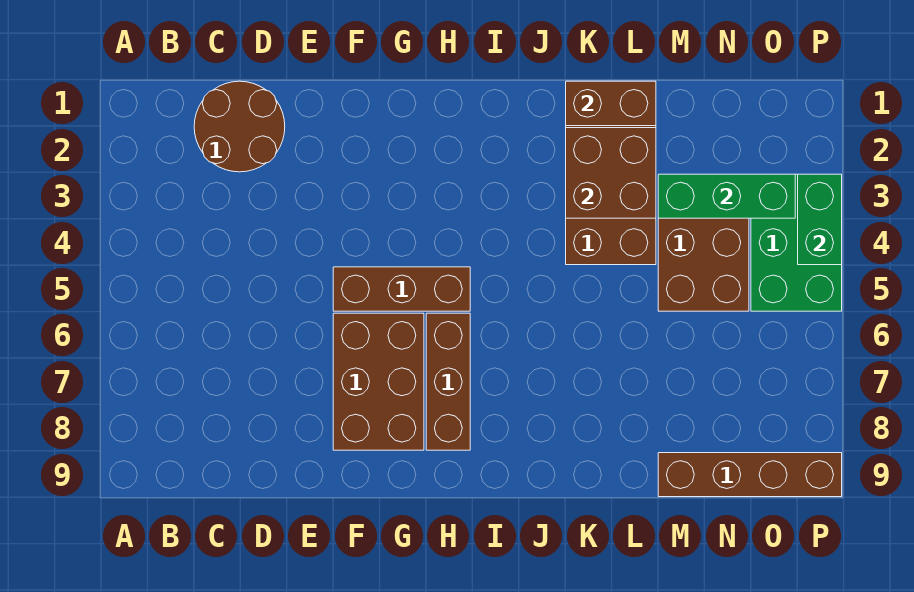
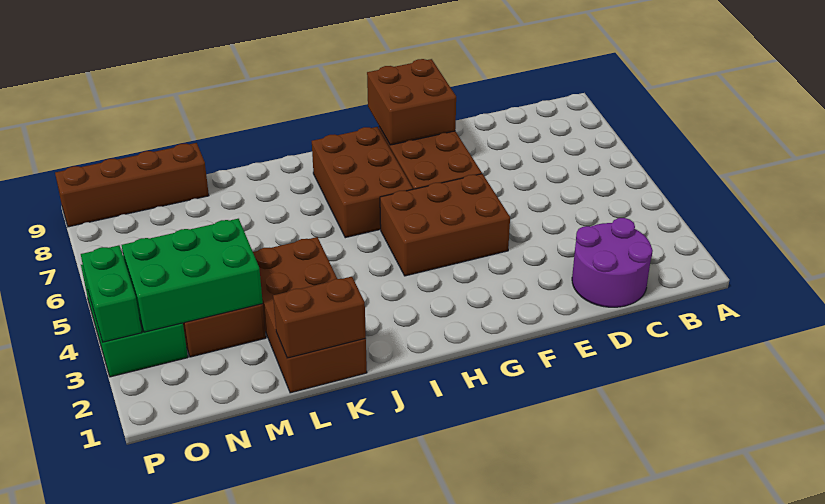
brown 2x2 round brick [194,81,285,172] -> purple 2x2 round brick [572,218,653,307]
brown 1x3 brick [333,267,470,311] -> brown 2x3 brick [380,174,510,276]
brown 1x3 brick [426,313,470,450] -> brown 2x3 brick [312,127,413,238]
brown 2x2 brick [566,128,656,218] -> brown 2x2 brick moved to [367,59,456,145]
green 1x3 brick [658,174,795,218] -> green 2x3 brick [122,219,263,332]

